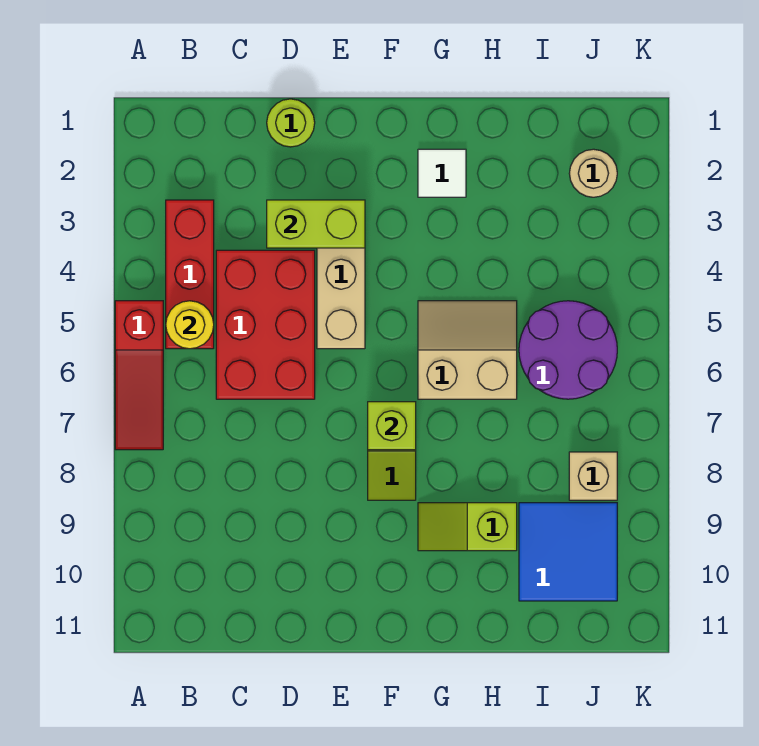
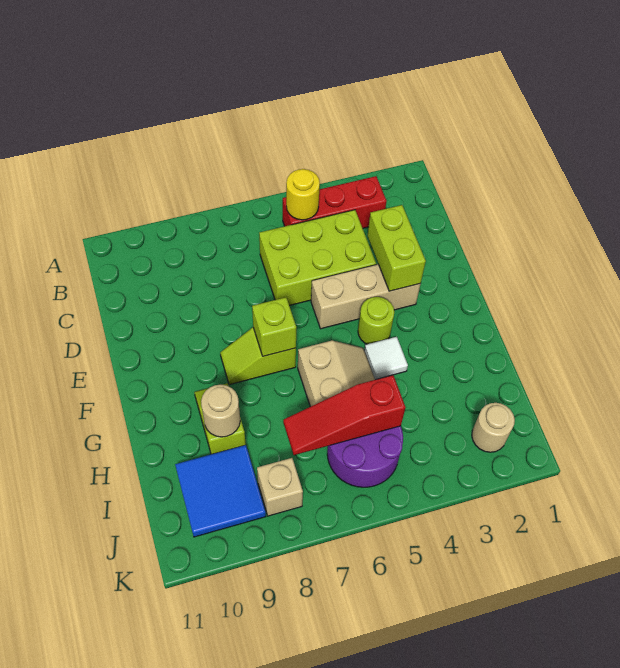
red 1x3 slope [115,301,163,450] -> red 1x3 slope moved to [283,375,405,455]
red 2x3 brick [216,250,315,399] -> lime 2x3 brick [259,210,376,306]
lime 1x1 round brick [267,99,315,147] -> lime 1x1 round brick moved to [358,297,394,344]
white 1x1 tile [418,149,466,197] -> white 1x1 tile moved to [364,337,408,380]
none -> tan 1x1 round brick [201,385,240,437]

